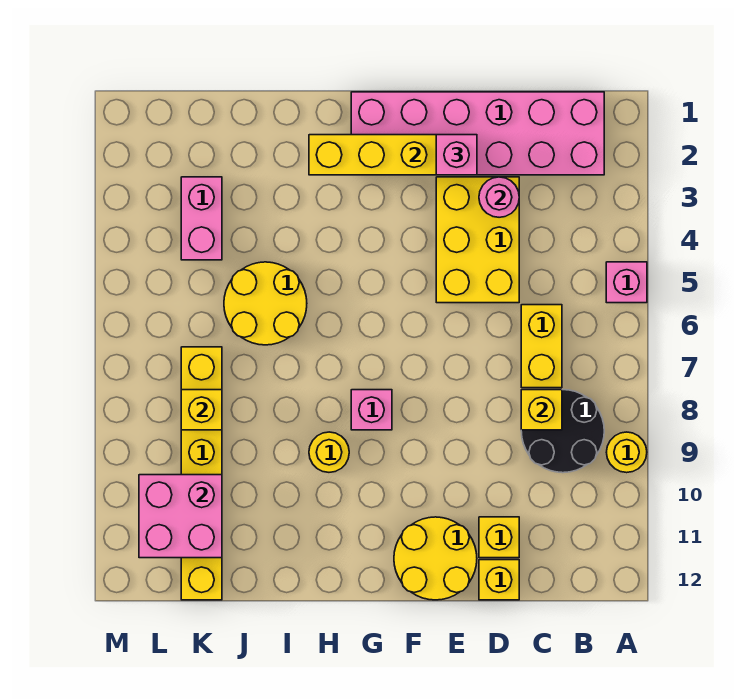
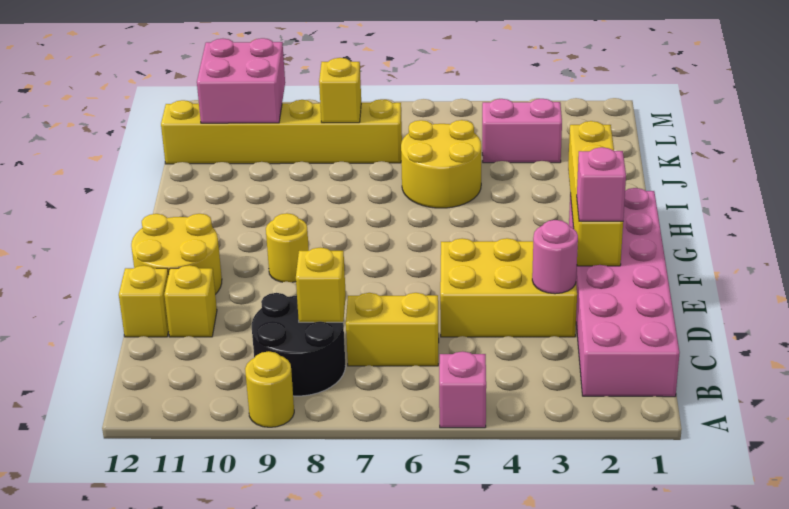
pink 1x1 brick [351,390,392,430] -> none
yellow 1x1 round brick [309,432,349,472] -> yellow 1x1 round brick moved to [266,213,309,282]

